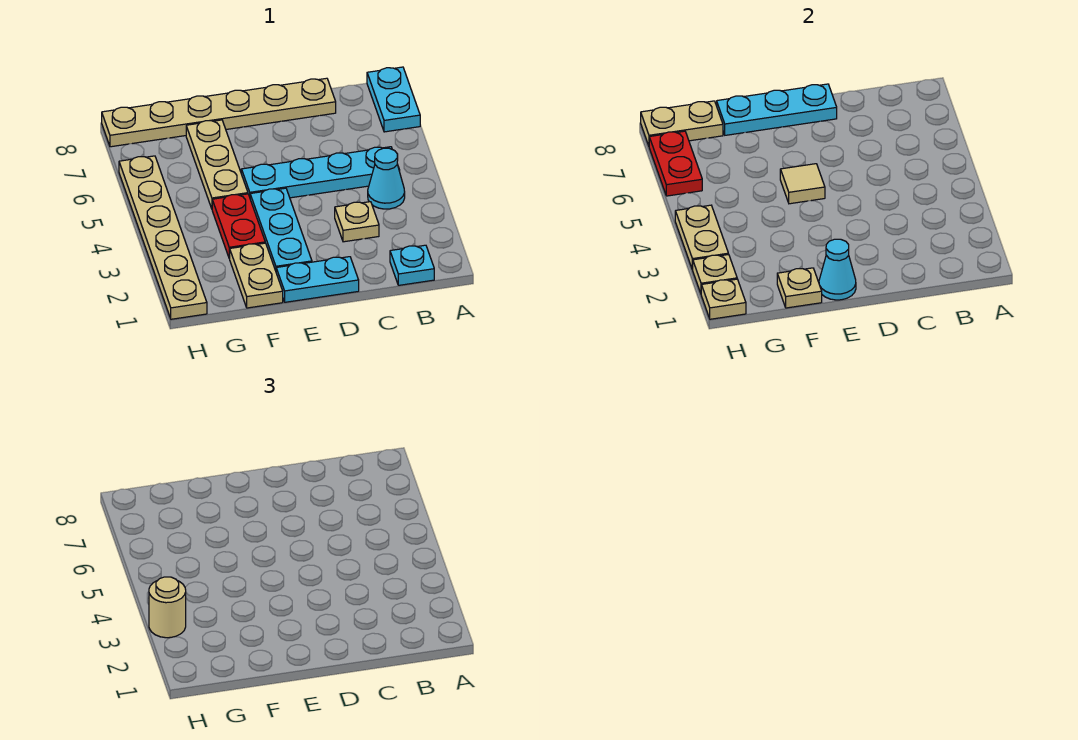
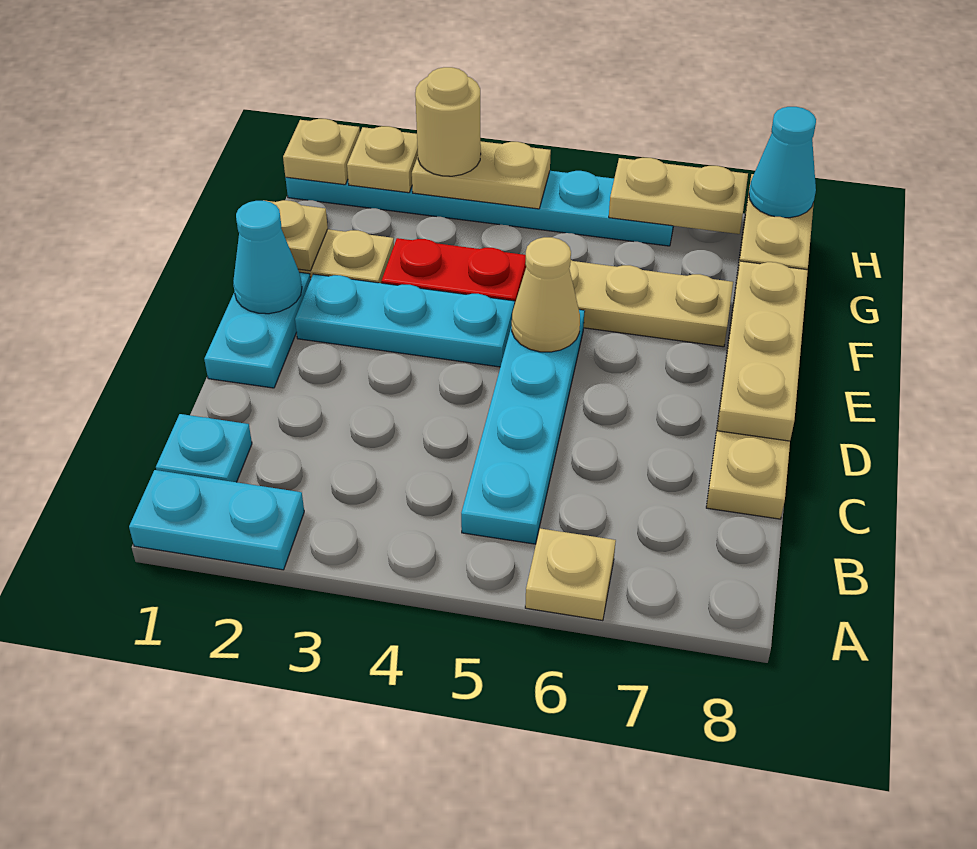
cyan 1x2 plate [367,67,420,132] -> cyan 1x2 plate moved to [129,470,304,570]
cyan 1x1 cone [368,148,405,209] -> cyan 1x1 cone moved to [749,107,816,218]
tan 1x1 plate [335,202,379,242] -> tan 1x1 plate moved to [525,528,616,621]
cyan 1x3 plate [717,84,837,135] -> tan 1x3 plate [717,261,808,441]
tan 1x1 tile [780,164,825,204] -> tan 1x1 cone [512,237,580,352]
tan 1x6 plate [119,156,207,319] -> cyan 1x6 plate [286,171,673,246]
red 1x2 plate [649,131,702,196] -> tan 1x2 plate [609,158,748,234]

